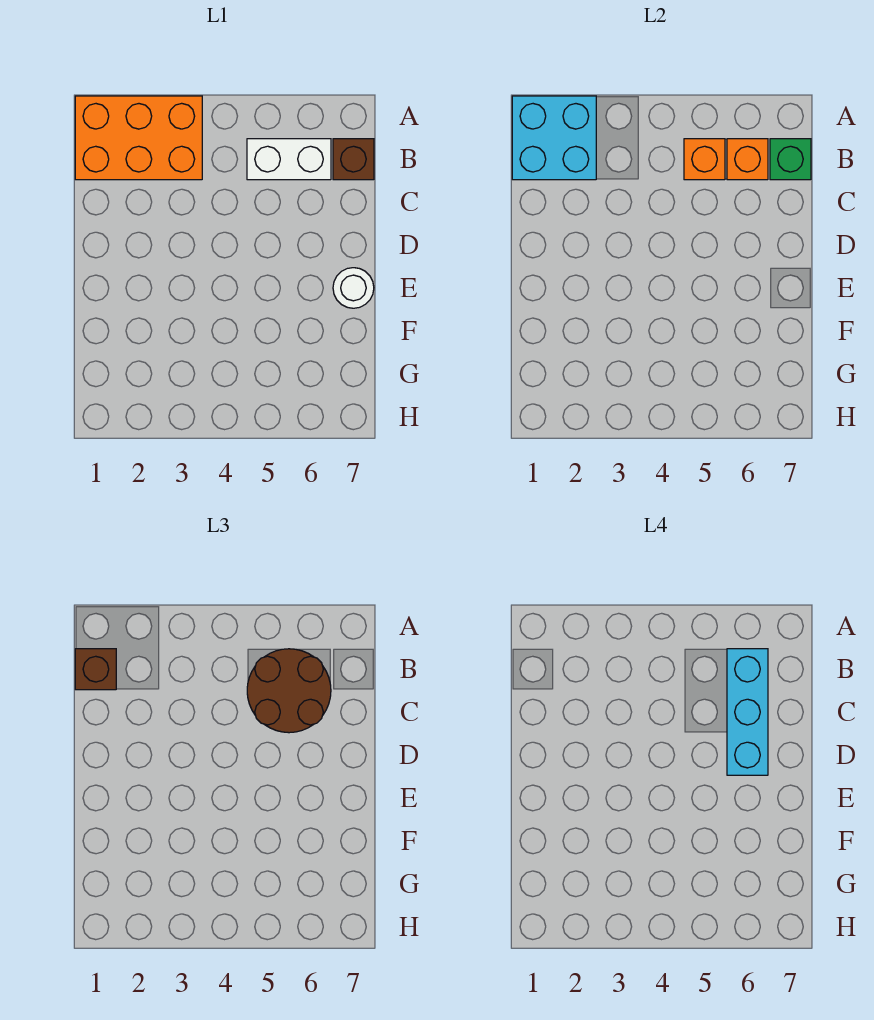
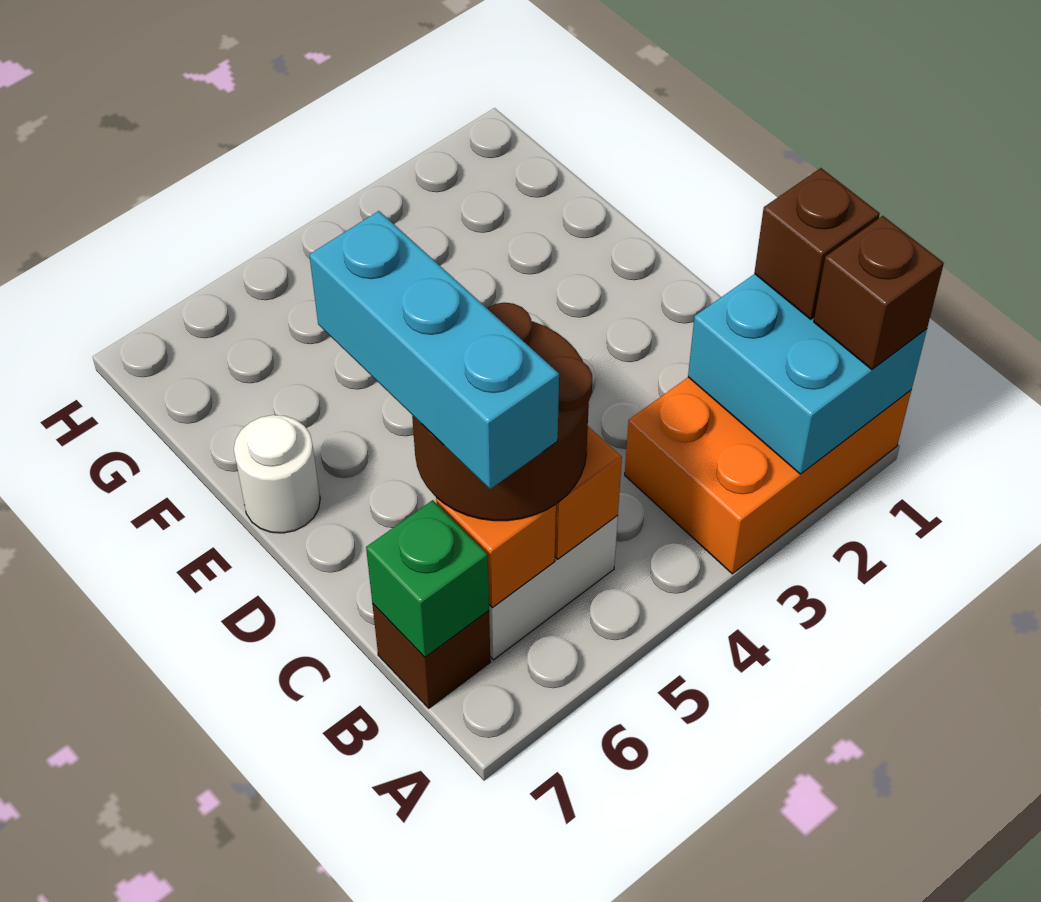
none -> brown 1x1 brick [814,216,944,370]

